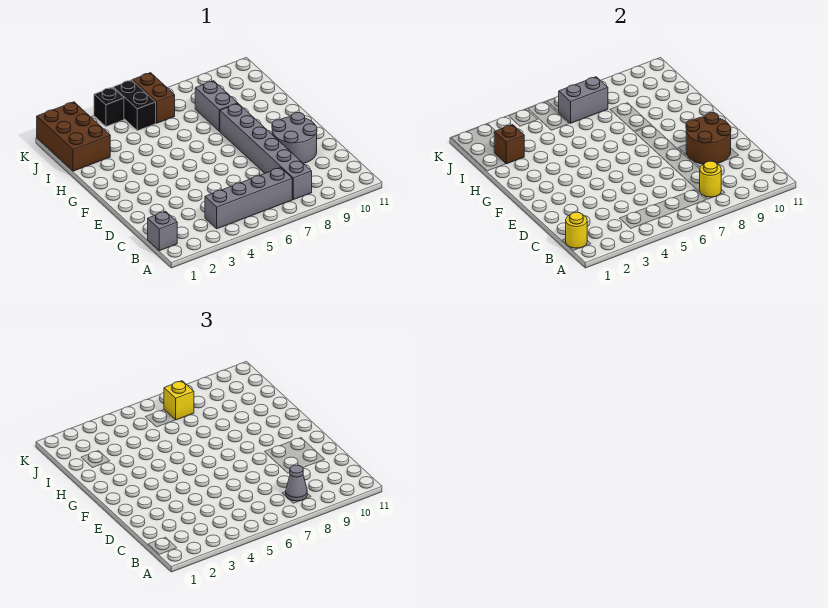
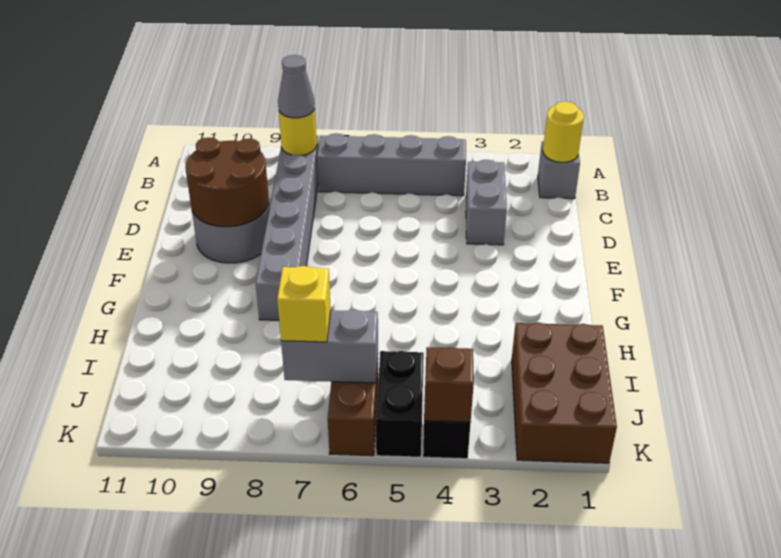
grey 1x2 brick [195,81,238,131] -> grey 1x2 brick moved to [466,160,507,245]
brown 1x1 brick [494,125,524,164] -> brown 1x1 brick moved to [424,347,474,422]

